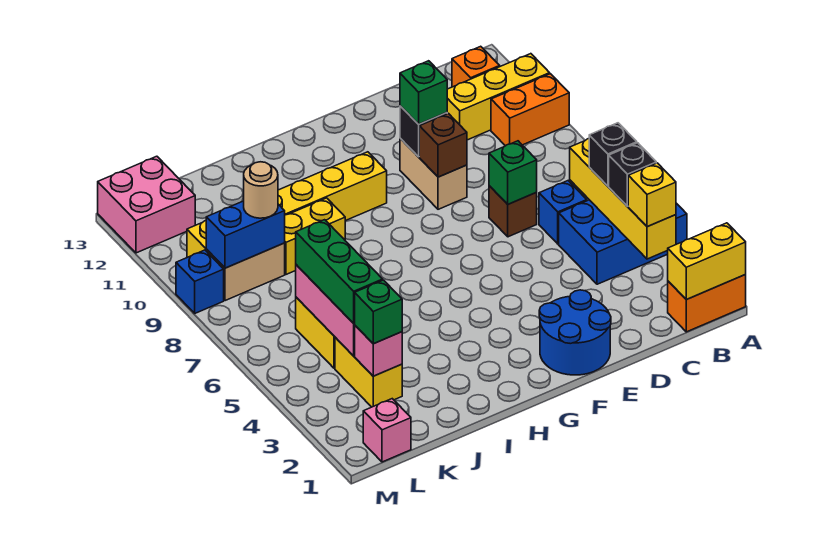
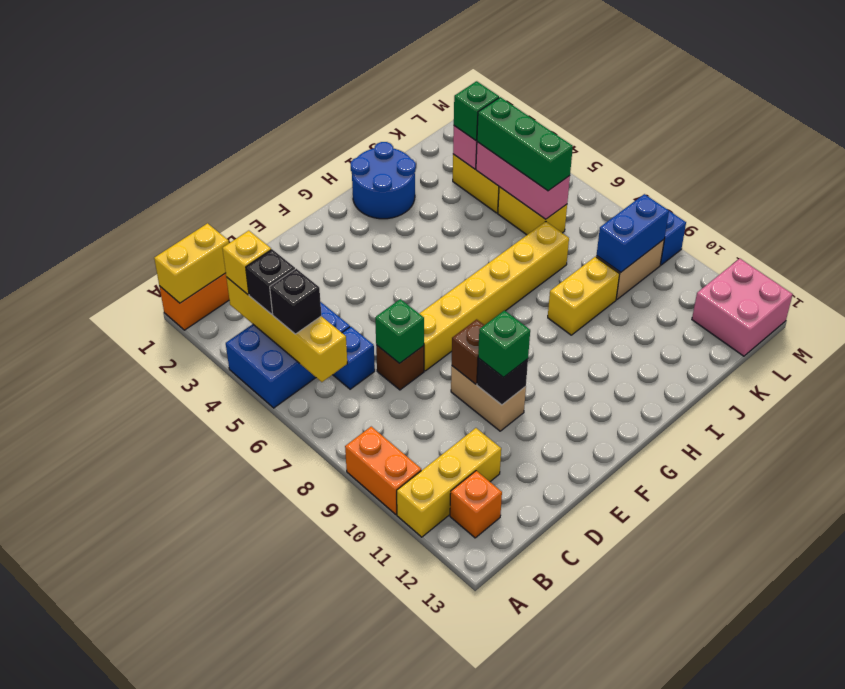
orange 1x2 brick [491,74,569,146] -> orange 1x2 brick turned to [345,427,421,514]
blue 2x2 round brick [539,290,611,375] -> blue 2x2 round brick moved to [351,142,416,219]
yellow 1x6 brick [187,152,387,257] -> yellow 1x6 brick moved to [419,222,569,371]
tan 1x1 round brick [244,162,278,218] -> none
pink 1x1 brick [363,399,411,462] -> none

